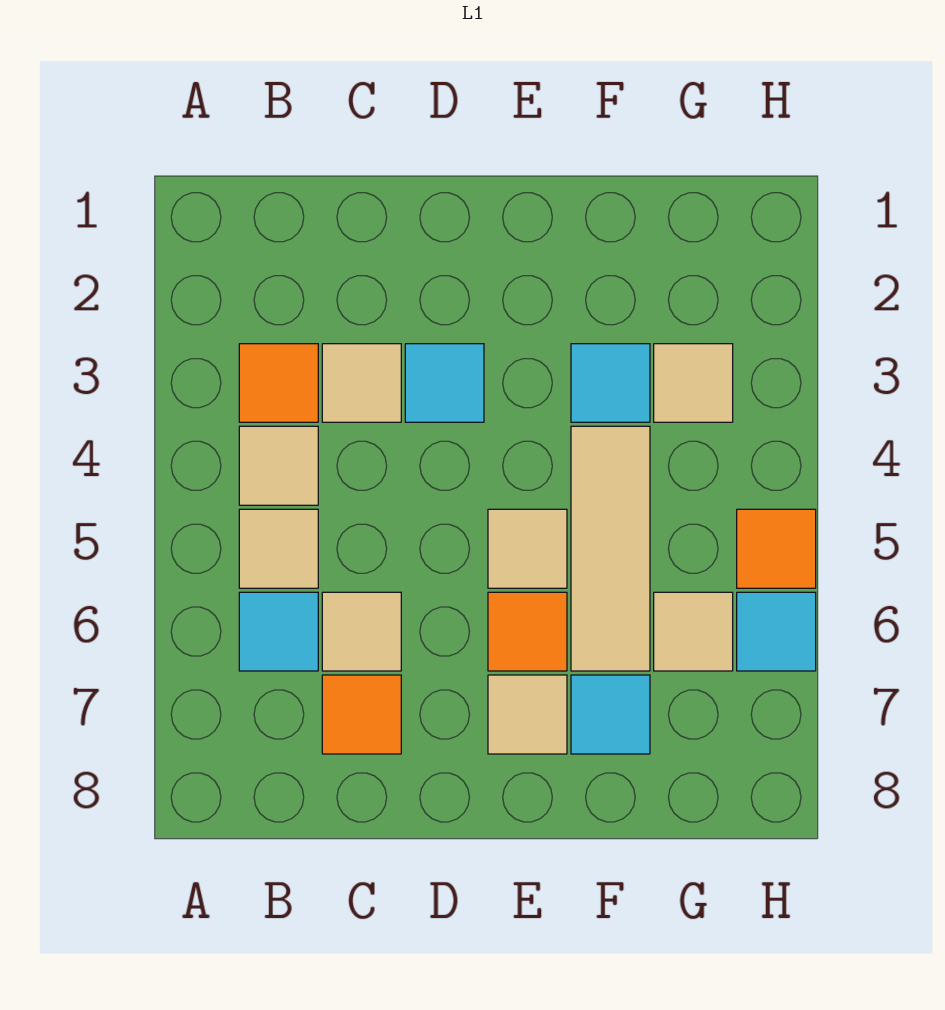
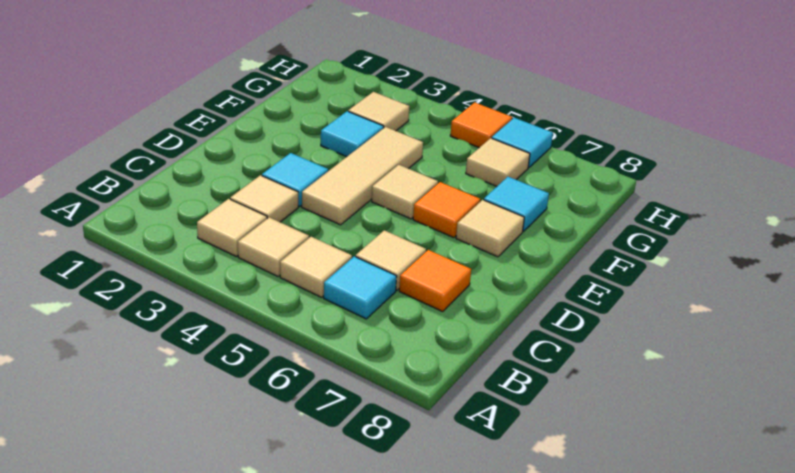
orange 1x1 tile [239,344,318,422] -> tan 1x1 tile [197,199,267,256]
tan 1x3 tile [571,426,650,671] -> tan 1x3 tile turned to [302,127,423,225]

